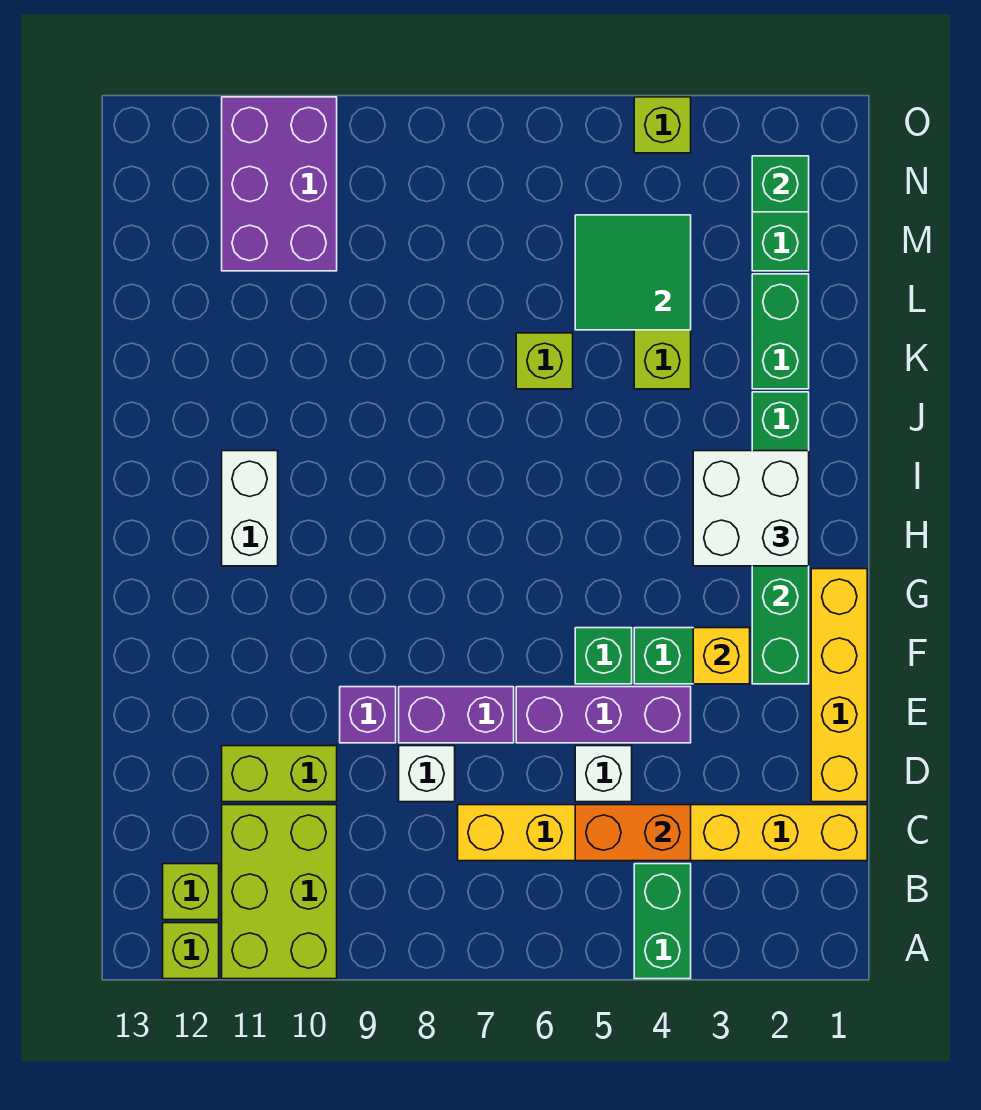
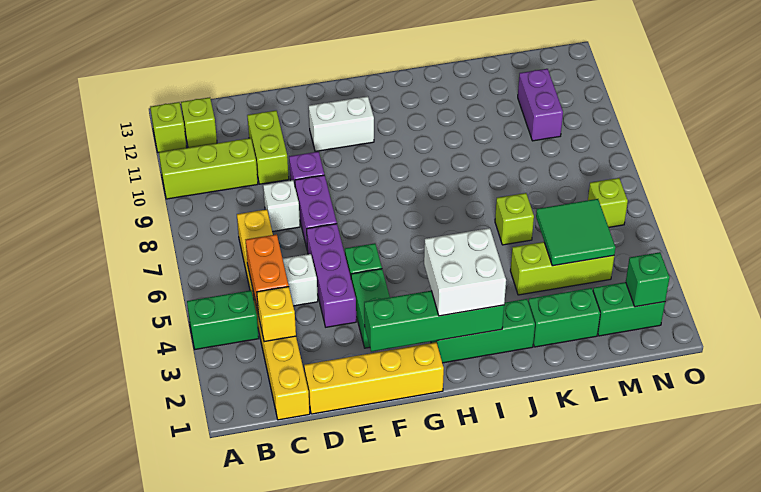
lime 2x3 brick [222,805,337,979] -> lime 1x3 brick [159,138,258,199]
yellow 1x1 brick [693,628,750,684] -> yellow 1x1 brick moved to [257,287,296,342]
white 1x2 brick [222,451,278,566] -> white 1x2 brick moved to [309,96,374,151]
purple 2x3 brick [222,97,337,271] -> purple 1x2 brick [518,69,563,141]
lime 1x1 brick [634,97,691,153] -> lime 1x1 brick moved to [588,178,628,227]

